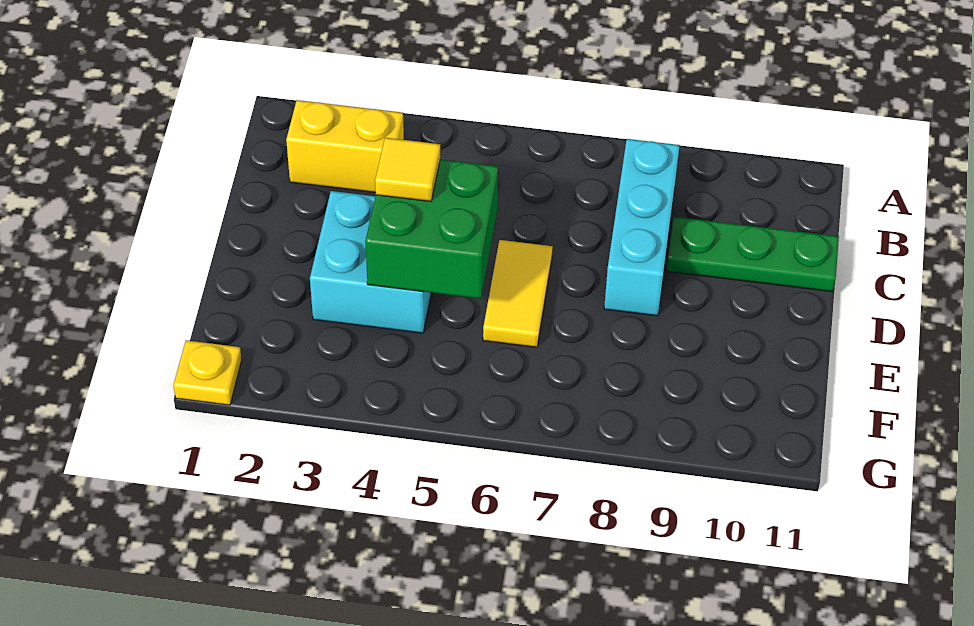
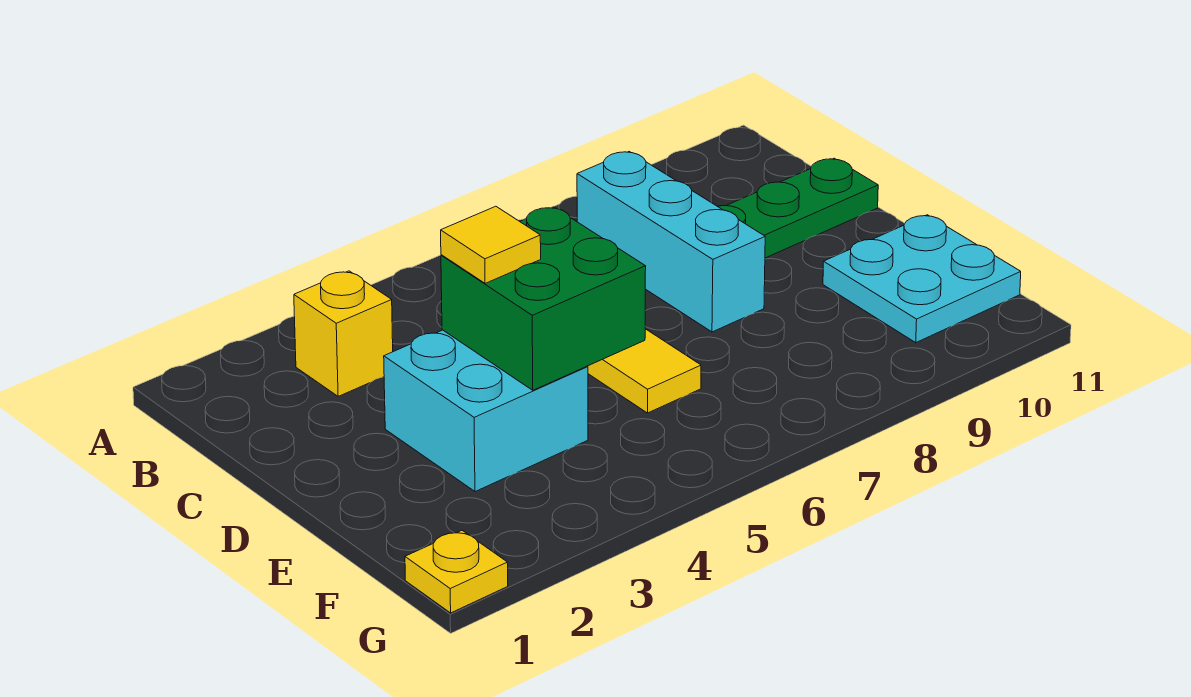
yellow 1x2 brick [286,100,404,193] -> yellow 1x1 brick [294,271,393,396]
none -> cyan 2x2 plate [823,215,1021,343]

